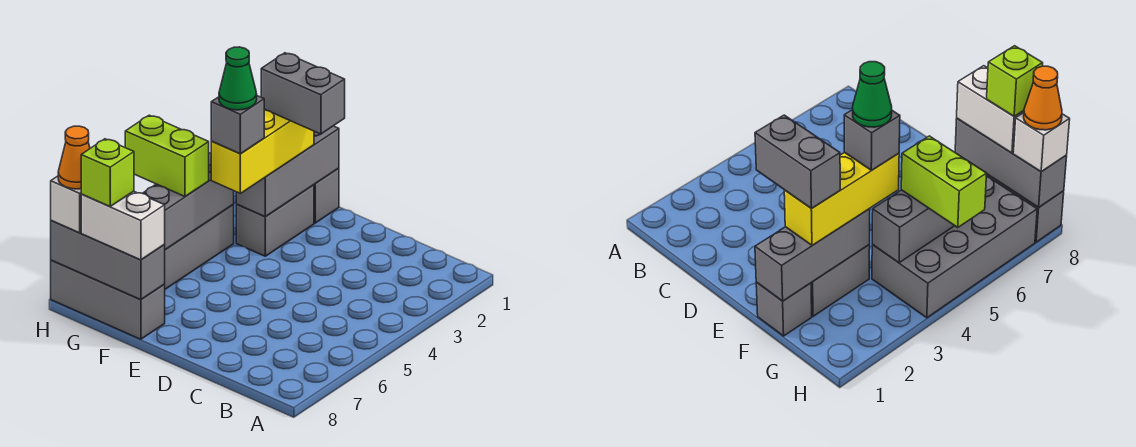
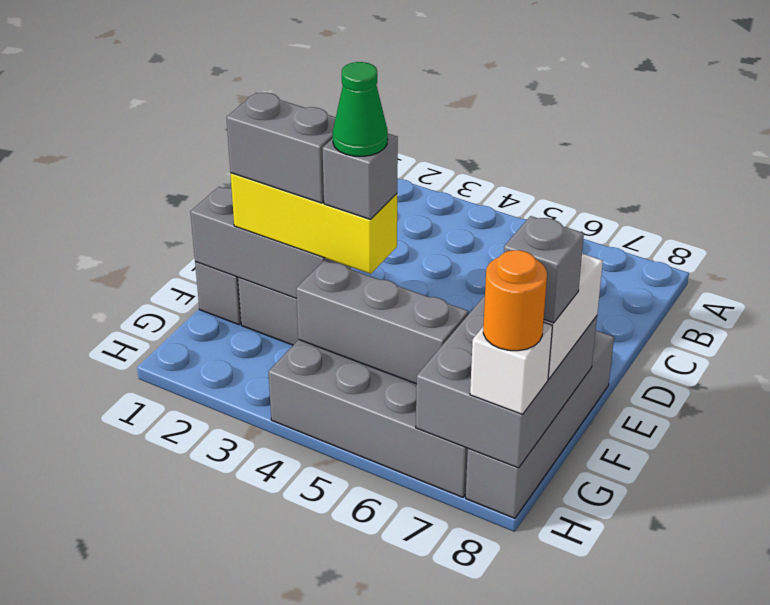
grey 1x2 brick [261,53,345,134] -> grey 1x2 brick turned to [226,93,336,203]
grey 1x3 brick [51,260,165,339] -> grey 1x4 brick [466,331,614,518]
grey 1x3 brick [51,220,165,300] -> grey 2x3 brick [416,296,597,468]
lime 1x2 brick [125,115,209,196] -> none
lime 1x1 brick [81,139,134,207] -> grey 1x1 brick [504,216,584,323]
orange 1x1 cone [58,126,90,189] -> orange 1x1 round brick [483,250,547,351]

